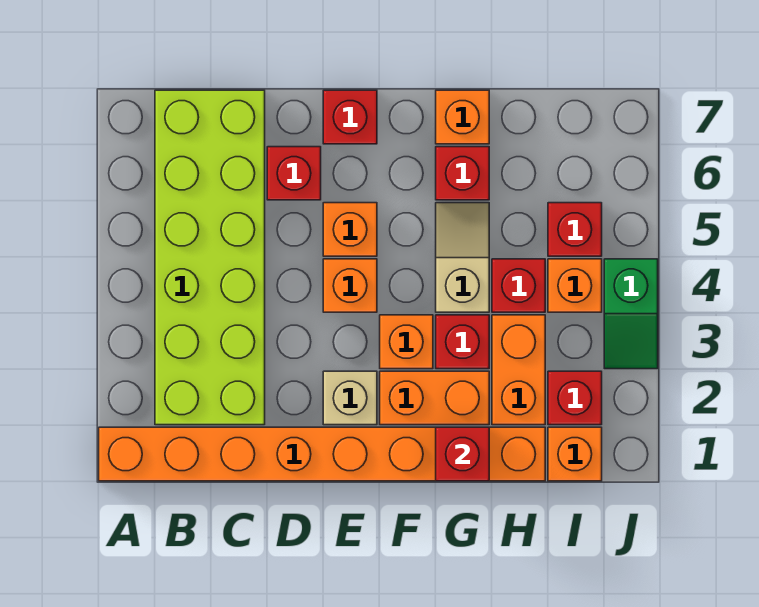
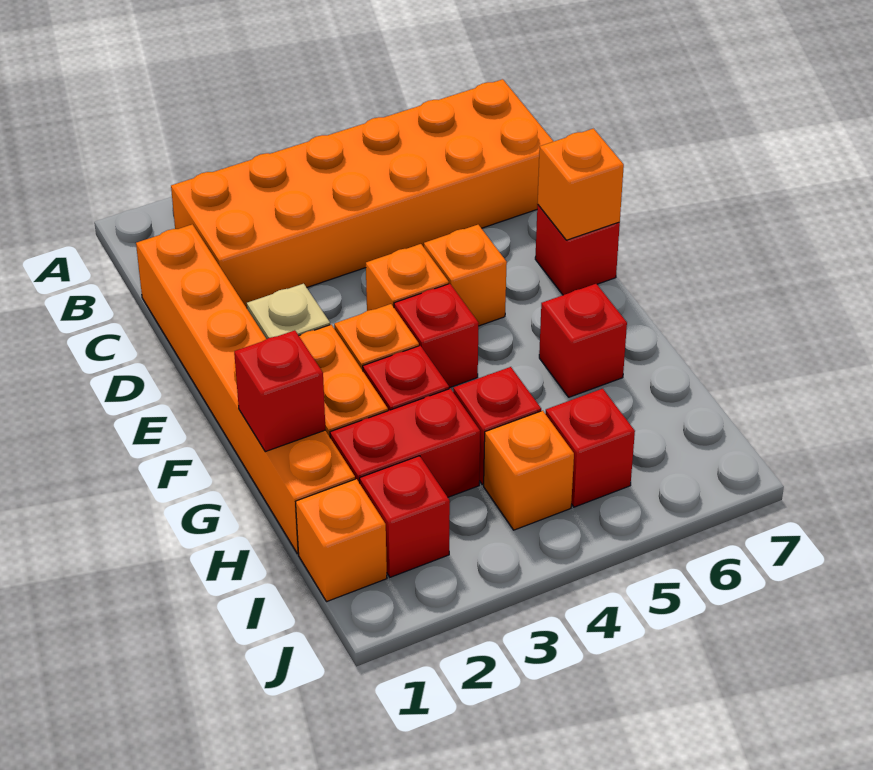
orange 1x8 brick [99,427,545,481] -> orange 1x6 brick [136,224,355,554]
lime 2x6 brick [155,90,265,425] -> orange 2x6 brick [171,79,554,308]
red 1x1 brick [267,147,321,200] -> red 1x1 brick moved to [394,284,479,388]
tan 1x2 slope [436,203,489,312] -> none
orange 1x1 brick [436,90,489,144] -> orange 1x1 brick moved to [538,129,624,240]
orange 1x2 brick [492,315,545,425] -> red 1x2 brick [330,389,480,497]
green 1x2 slope [604,259,658,369] -> none

